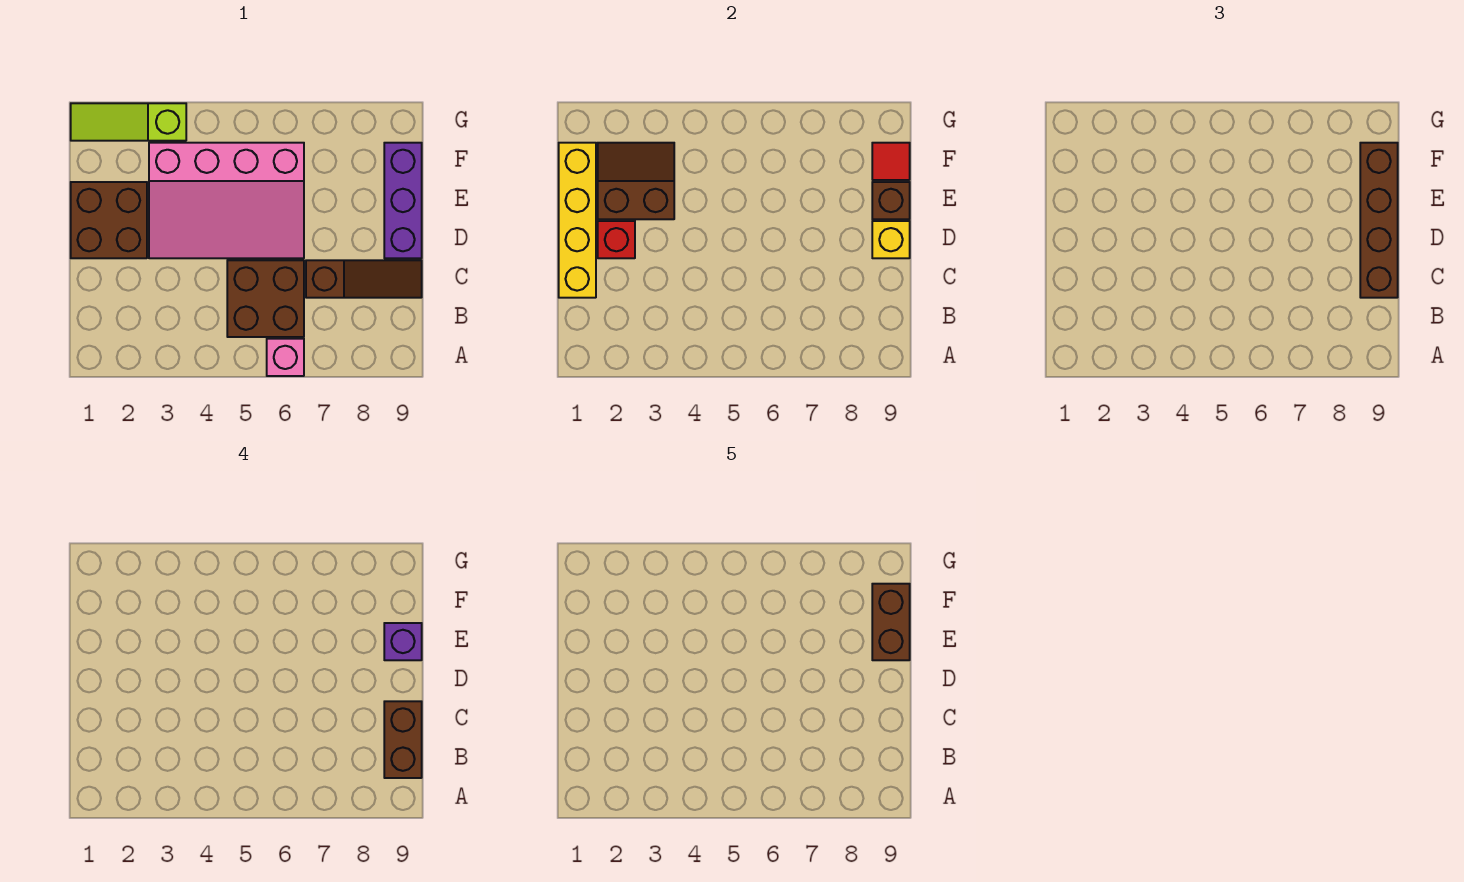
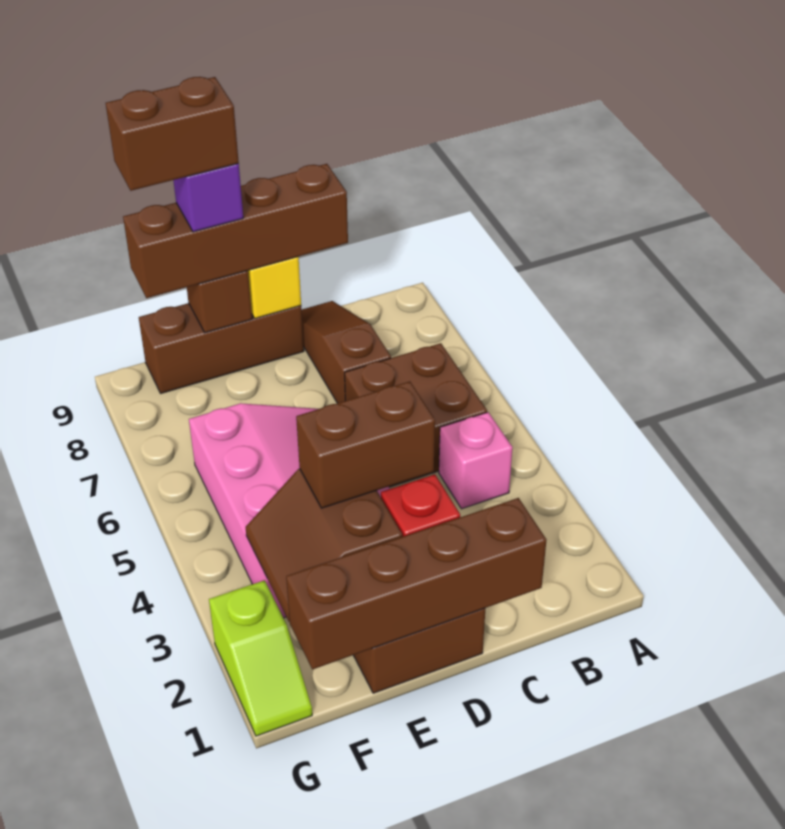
pink 1x1 brick [267,339,304,376] -> pink 1x1 brick moved to [439,412,513,509]
brown 1x2 brick [384,701,422,778] -> brown 1x2 brick moved to [296,381,435,508]
yellow 1x4 brick [559,143,596,298] -> brown 1x4 brick [286,498,546,669]
purple 1x3 brick [384,143,422,258] -> brown 1x3 brick [139,303,304,393]
red 1x1 tile [872,143,910,180] -> none
lime 1x3 slope [71,103,186,141] -> lime 1x2 slope [209,580,312,736]

